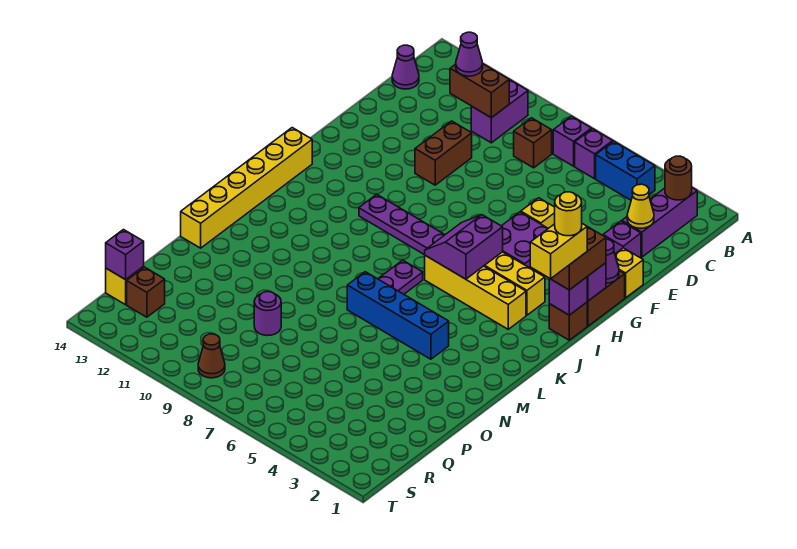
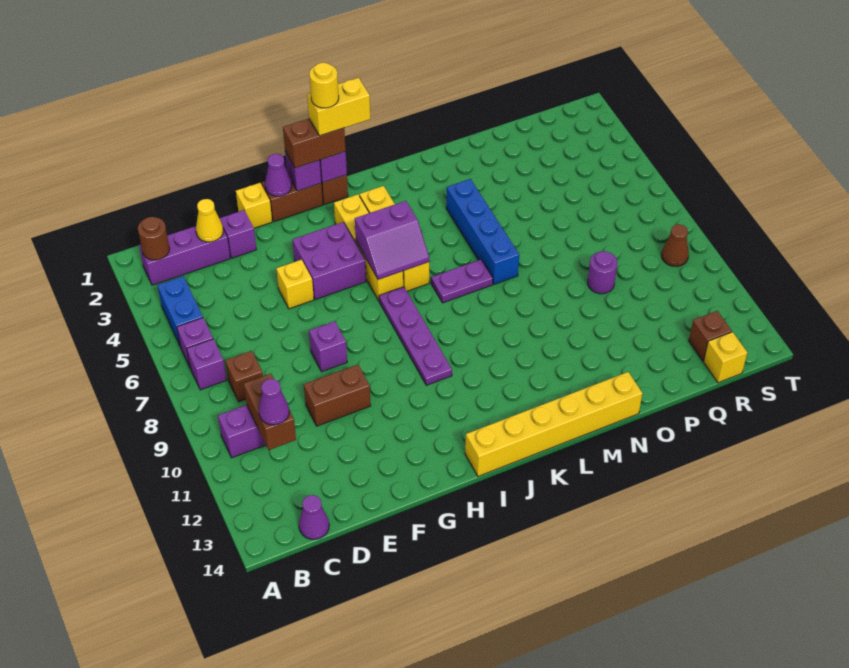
purple 1x1 brick [106,230,144,280] -> purple 1x1 brick moved to [309,321,347,372]

